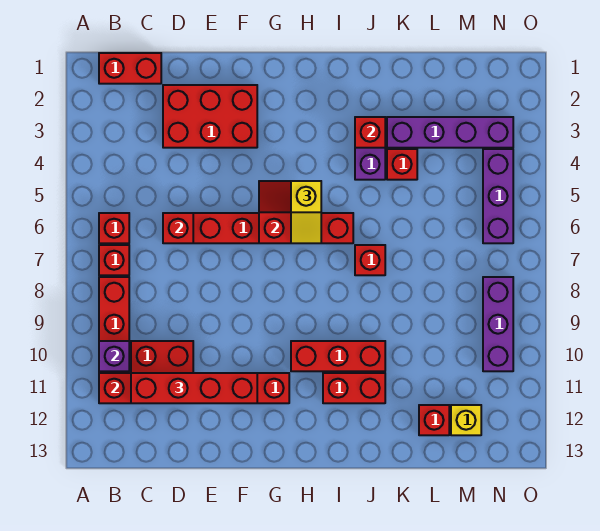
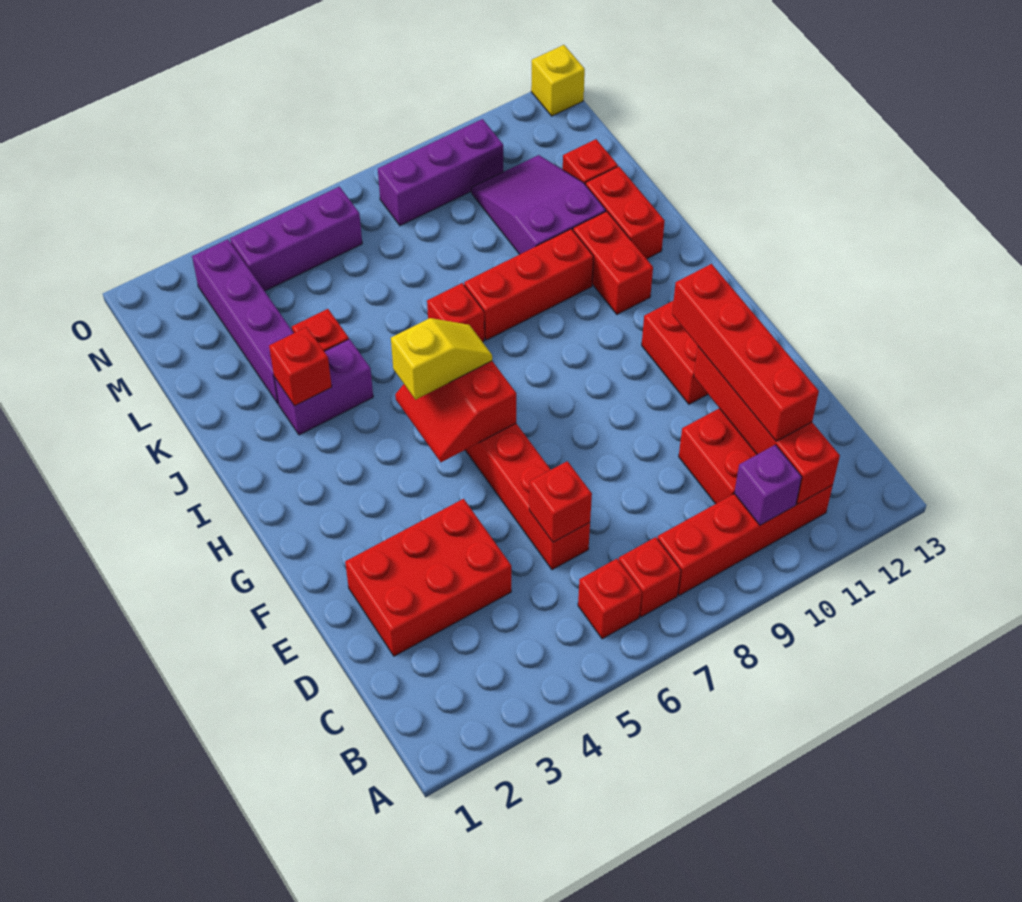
red 1x2 brick [99,53,161,84] -> red 1x2 brick moved to [586,166,665,259]
red 2x3 brick [163,85,257,148] -> red 2x3 brick turned to [345,499,511,656]
red 1x3 brick [291,341,385,371] -> red 1x3 brick turned to [464,229,594,340]
none -> purple 2x3 slope [471,155,606,254]
yellow 1x1 brick [451,405,481,435] -> yellow 1x1 brick moved to [531,45,585,116]

